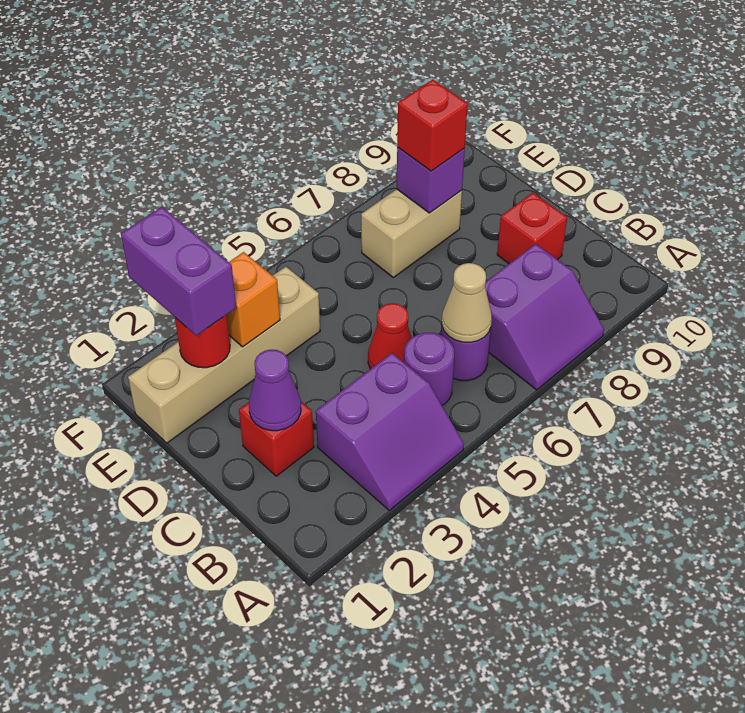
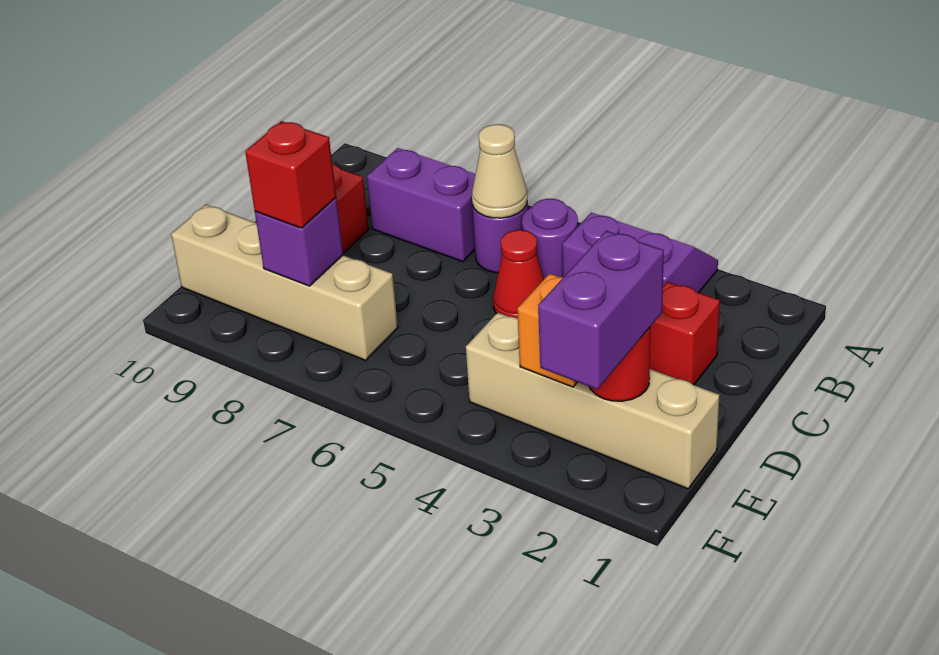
purple 1x1 cone [249,350,301,431] -> none
tan 1x2 brick [361,189,462,278] -> tan 1x4 brick [171,205,398,360]

